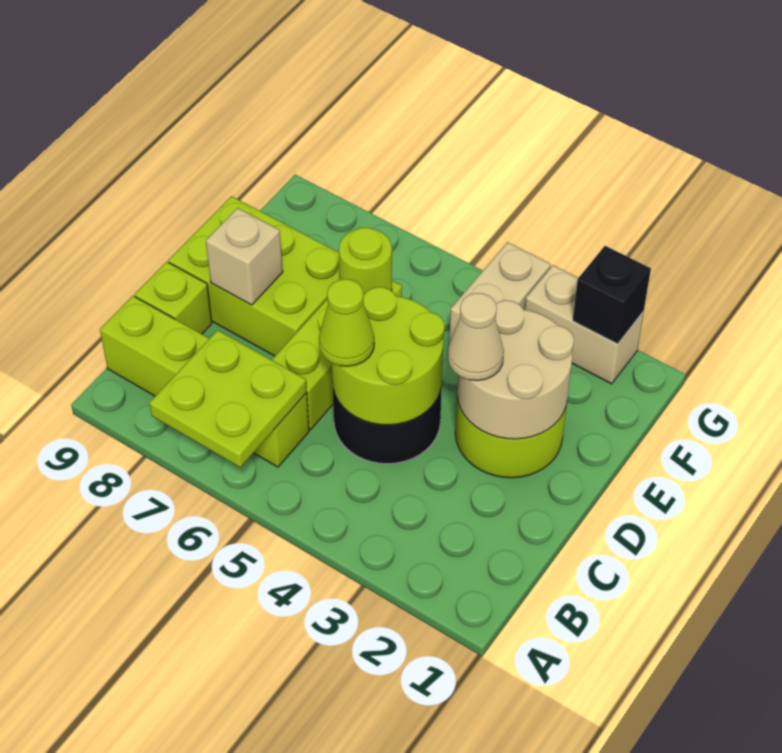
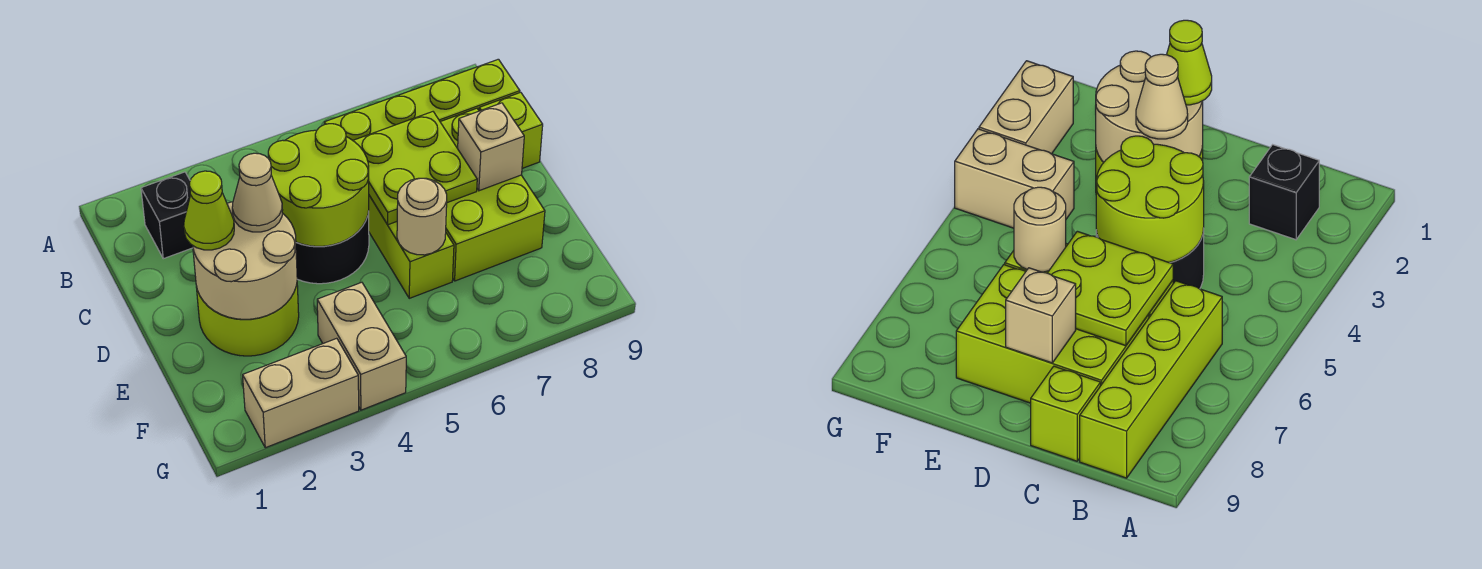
lime 2x2 plate [149,330,307,467] -> lime 2x2 plate moved to [353,112,477,225]
lime 1x1 cone [319,279,374,366] -> lime 1x1 cone moved to [184,171,234,250]
lime 2x3 brick [168,196,340,356] -> lime 2x3 brick turned to [441,108,545,281]
lime 1x1 round brick [339,228,392,296] -> tan 1x1 round brick [397,178,447,255]
black 1x1 brick [573,246,651,344] -> black 1x1 brick moved to [141,172,193,259]

